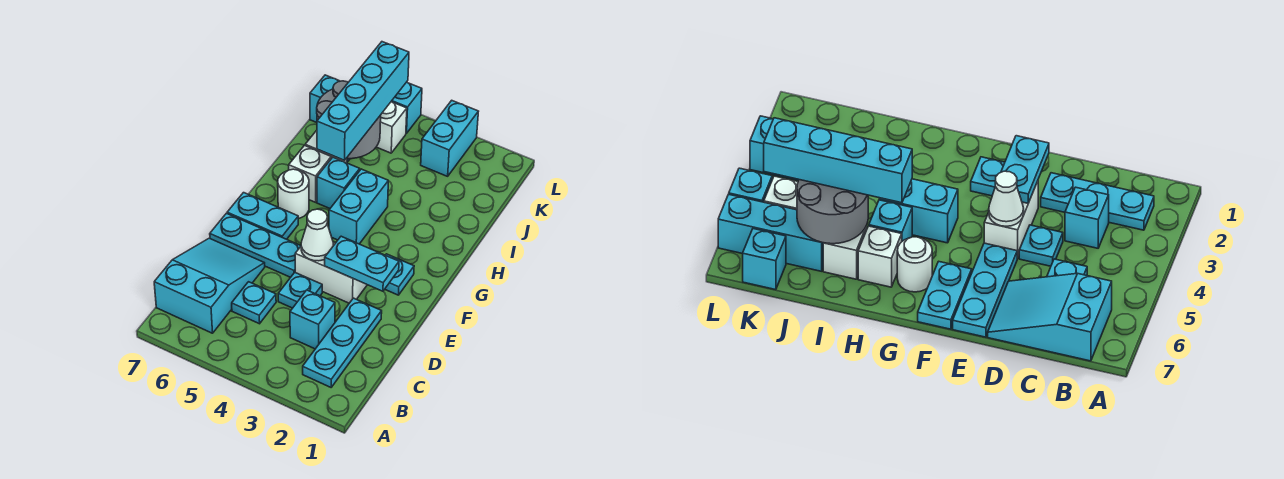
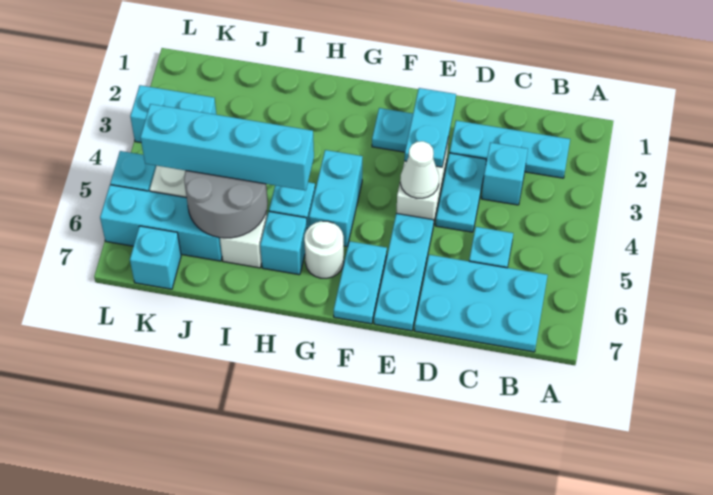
cyan 2x3 slope [154,238,265,333] -> cyan 2x3 plate [414,255,548,352]
cyan 1x1 plate [278,273,322,308] -> cyan 1x2 plate [436,153,486,232]
cyan 1x2 brick [329,169,388,244] -> cyan 1x2 brick turned to [309,150,363,247]
white 1x1 brick [289,145,331,202] -> cyan 1x1 brick [260,212,307,275]

